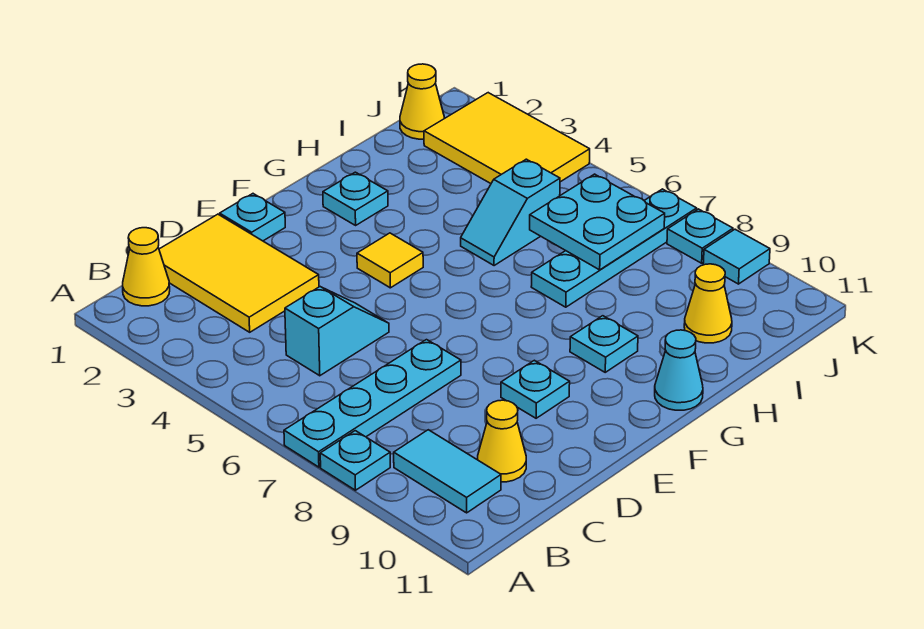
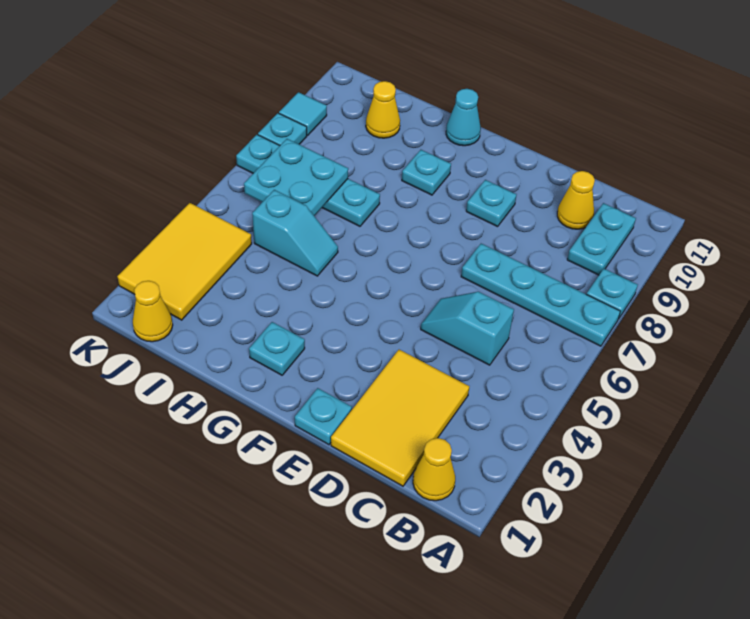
cyan 1x2 tile [394,430,501,513] -> cyan 1x2 plate [567,203,636,275]
yellow 1x1 tile [357,233,423,288] -> none

